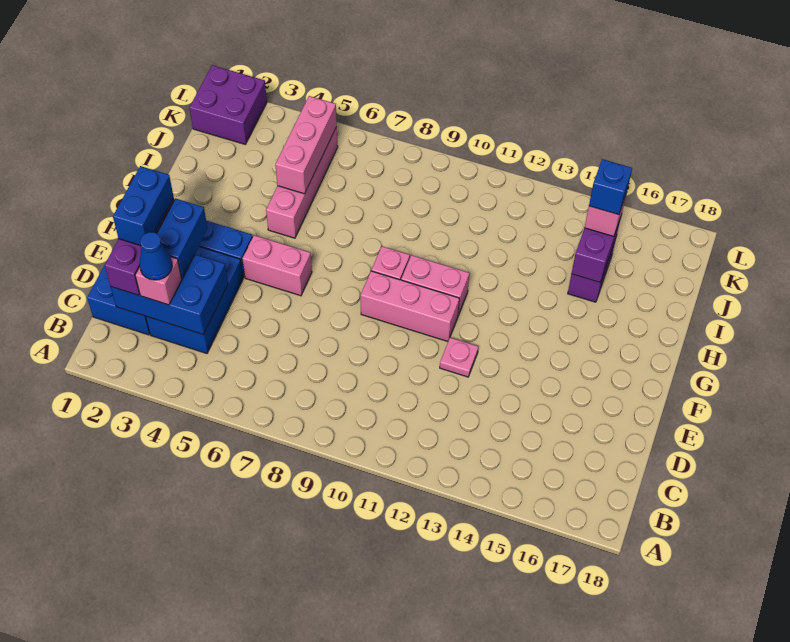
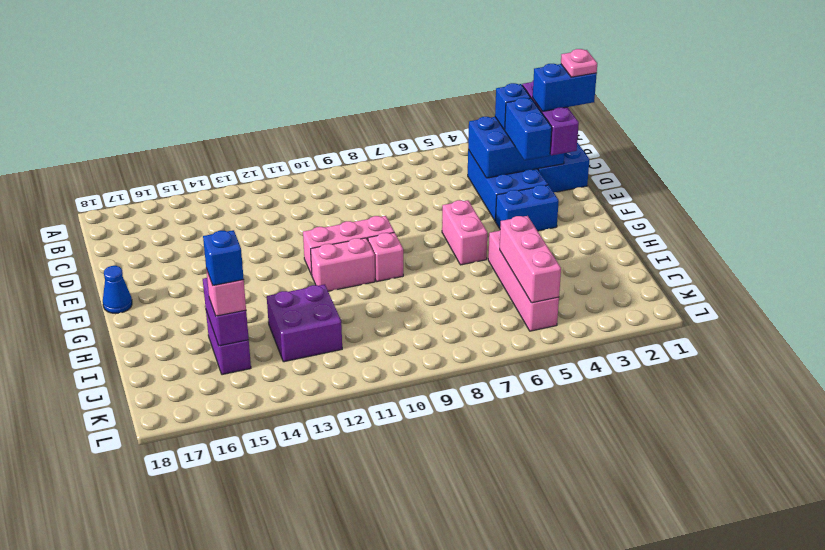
pink 1x1 brick [135,257,182,305] -> blue 1x1 brick [495,83,531,130]
blue 1x1 cone [140,232,172,280] -> blue 1x1 cone moved to [103,266,132,314]
blue 1x2 brick [113,166,174,246] -> blue 1x2 brick turned to [533,64,597,111]
pink 1x1 plate [440,338,478,377] -> pink 1x1 plate moved to [561,49,597,77]
pink 1x2 brick [242,235,312,296] -> pink 1x2 brick turned to [442,200,487,265]
purple 2x2 brick [189,65,267,144] -> purple 2x2 brick moved to [267,284,342,362]

